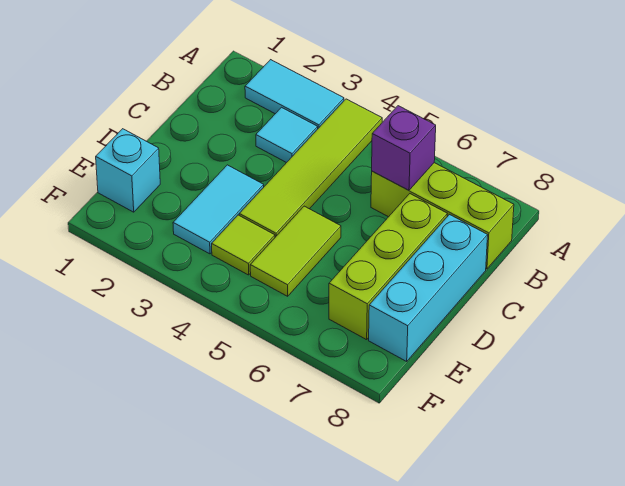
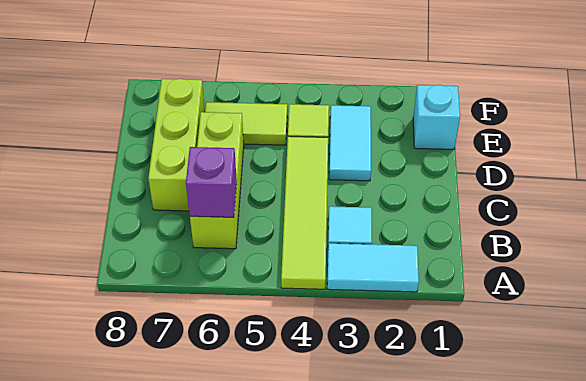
lime 1x3 brick [371,163,514,269] -> lime 1x3 brick turned to [190,112,244,249]
cyan 1x3 brick [369,215,488,361] -> none
lime 1x2 tile [250,206,341,296] -> lime 1x2 tile turned to [205,102,287,145]

